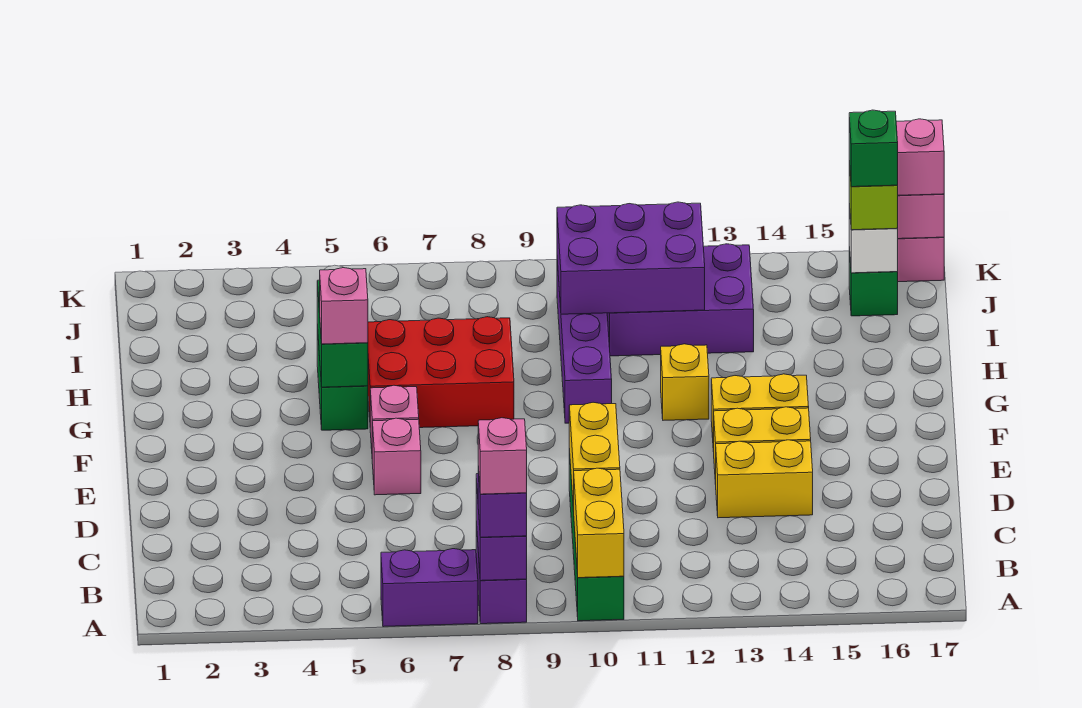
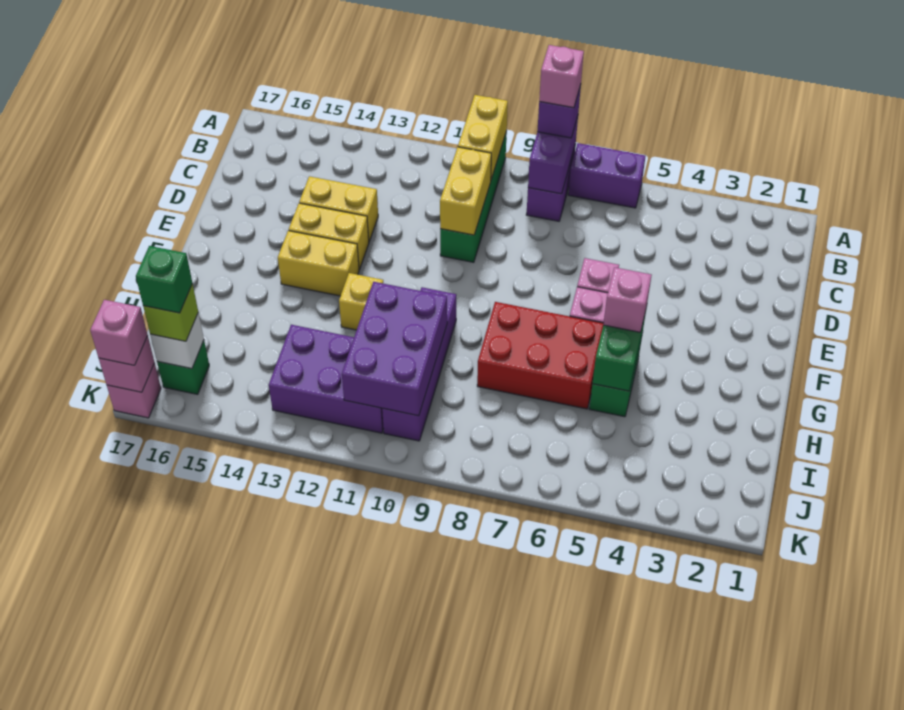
purple 2x3 brick [557,202,705,314] -> purple 2x3 brick turned to [342,282,447,416]

